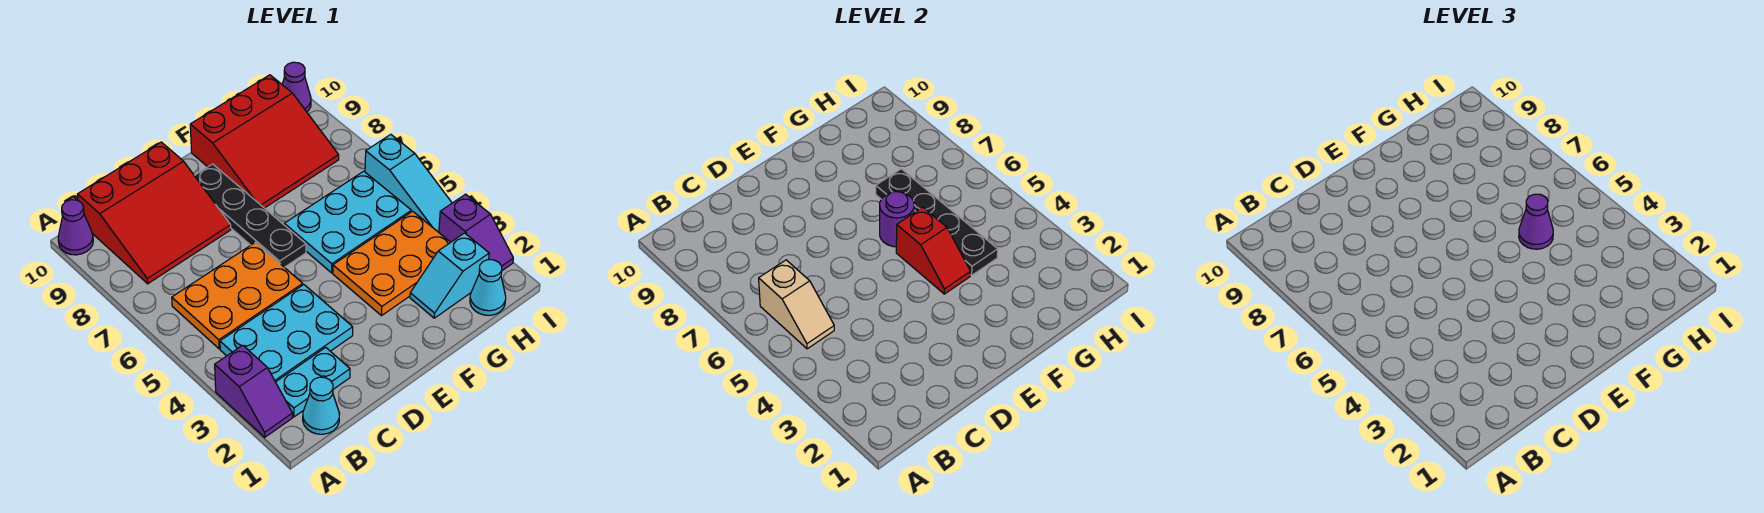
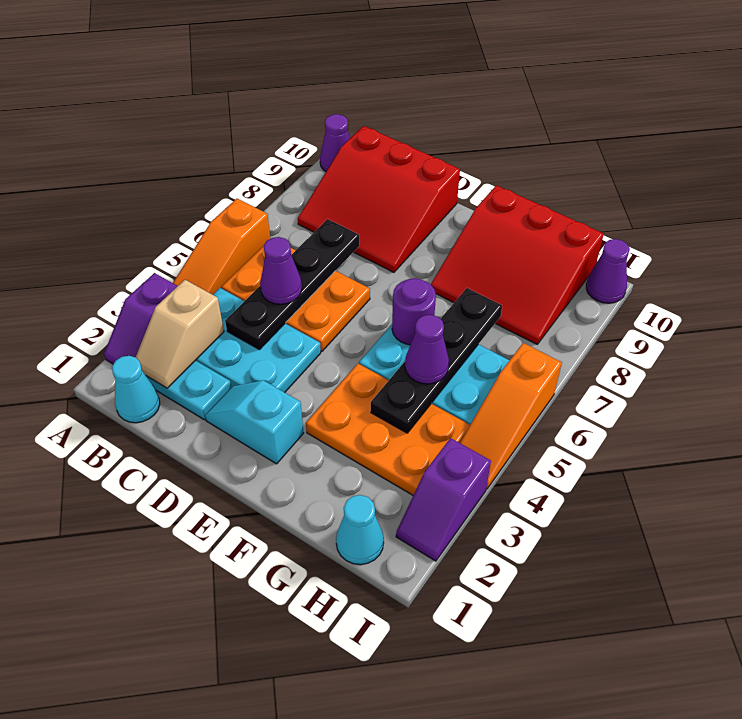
none -> orange 1x3 slope [173,199,270,295]
tan 1x2 slope [759,260,834,349] -> tan 1x2 slope moved to [136,280,224,388]
none -> purple 1x1 cone [260,237,302,304]
black 1x4 plate [194,164,306,267] -> black 1x4 plate moved to [225,219,359,350]
red 1x2 slope [896,207,970,294] -> none
cyan 1x2 slope [410,233,489,318] -> cyan 1x2 slope moved to [205,380,303,464]
cyan 1x3 slope [365,135,452,232] -> orange 1x3 slope [460,343,562,489]

